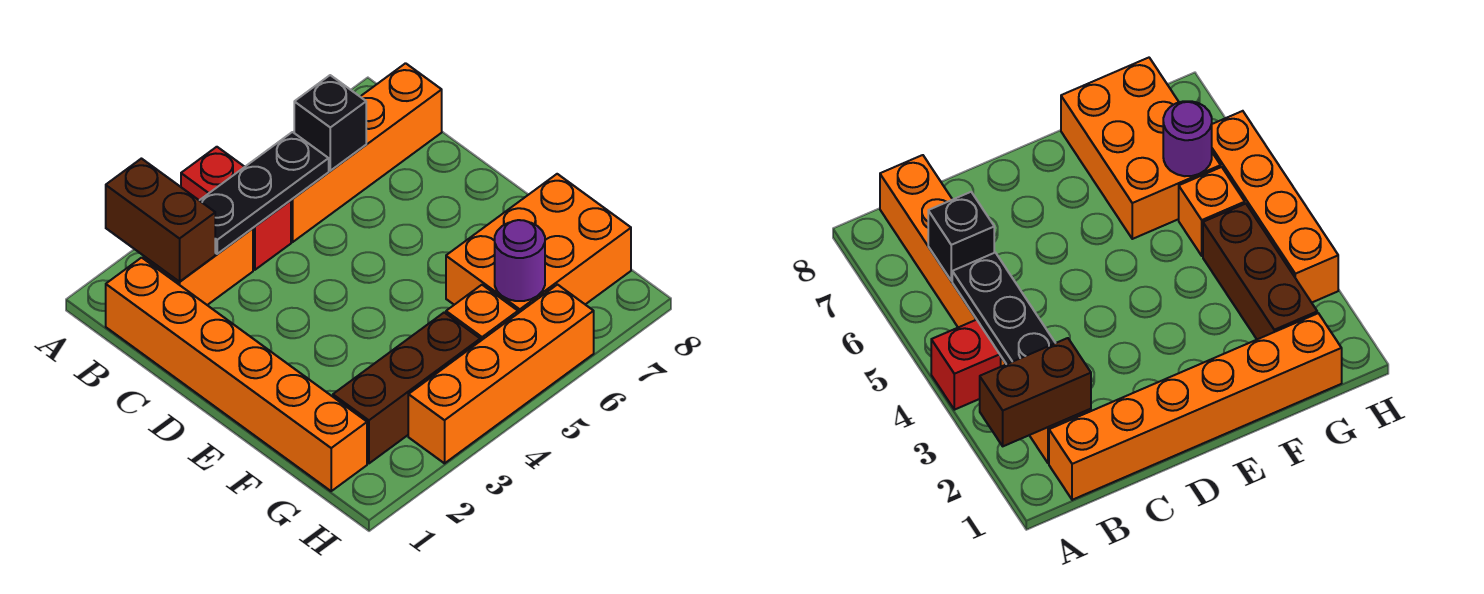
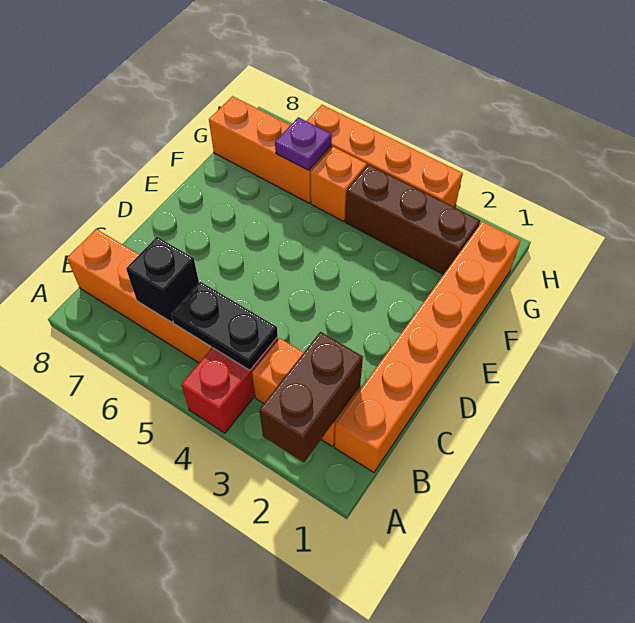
black 1x3 plate [199,132,329,254] -> black 1x2 plate [171,282,278,370]
orange 2x3 brick [446,174,631,313] -> orange 1x3 brick [209,96,331,203]
purple 1x1 round brick [495,220,545,301] -> purple 1x1 plate [275,117,332,170]

